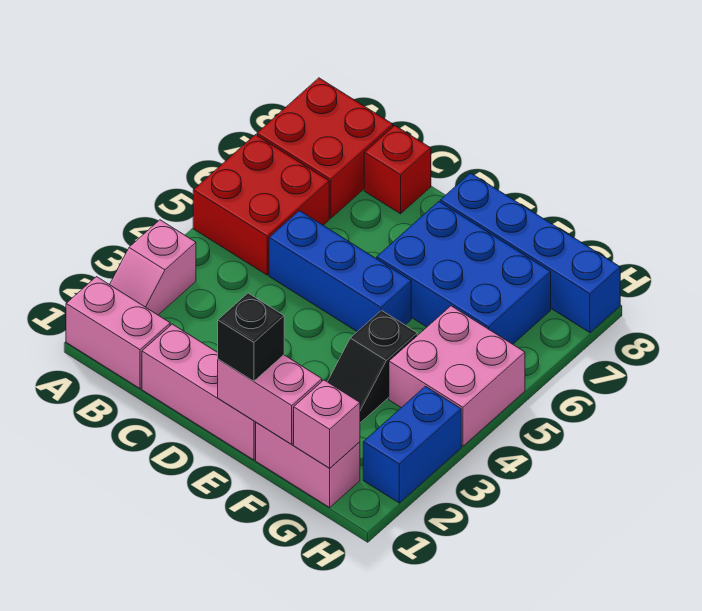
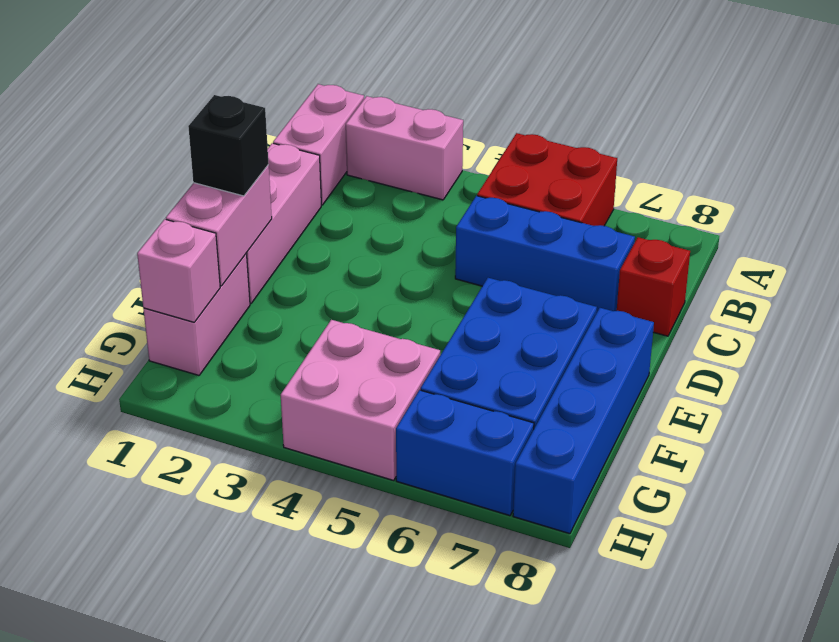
pink 1x2 slope [110,220,196,315] -> pink 1x2 brick [346,96,463,200]
red 2x2 brick [257,78,393,218] -> none
blue 1x3 brick [269,211,411,332] -> blue 1x3 brick turned to [455,196,635,313]
black 1x2 slope [328,310,417,423] -> none
blue 1x2 brick [363,386,461,503] -> blue 1x2 brick moved to [396,390,534,516]

